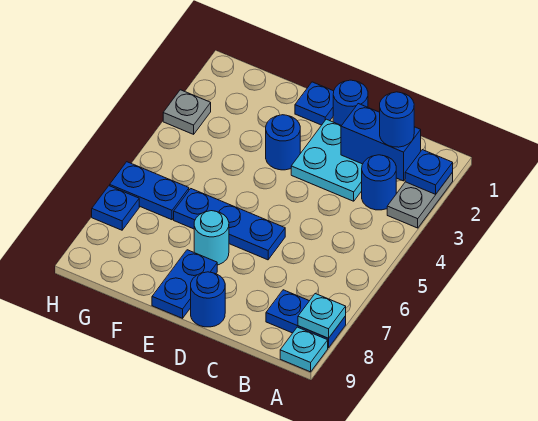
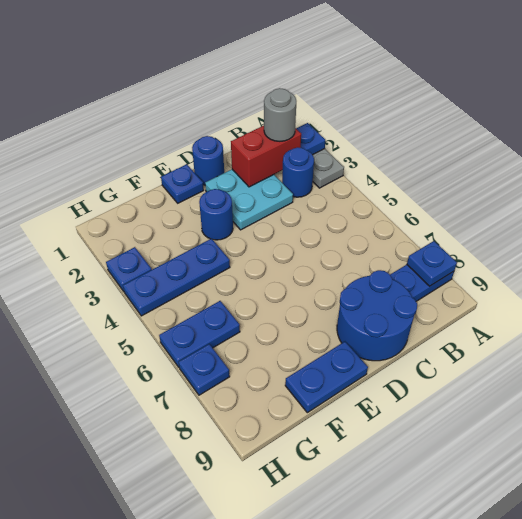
cyan 1x1 plate [298,293,346,338] -> blue 1x1 plate [407,241,457,286]
cyan 1x1 plate [280,327,328,372] -> none
blue 1x2 brick [341,104,421,181] -> red 1x2 brick [231,126,301,187]
blue 1x1 round brick [380,92,414,147] -> grey 1x1 round brick [264,88,296,141]
blue 1x3 plate [174,189,285,260] -> blue 1x3 plate moved to [123,239,230,316]
blue 1x1 round brick [191,272,225,327] -> blue 2x2 round brick [337,270,417,361]
cyan 1x1 round brick [194,211,229,265] -> none
blue 1x2 plate [152,250,217,318] -> blue 1x2 plate turned to [285,342,368,413]
grey 1x1 plate [163,90,211,134] -> blue 1x1 plate [106,247,152,291]

